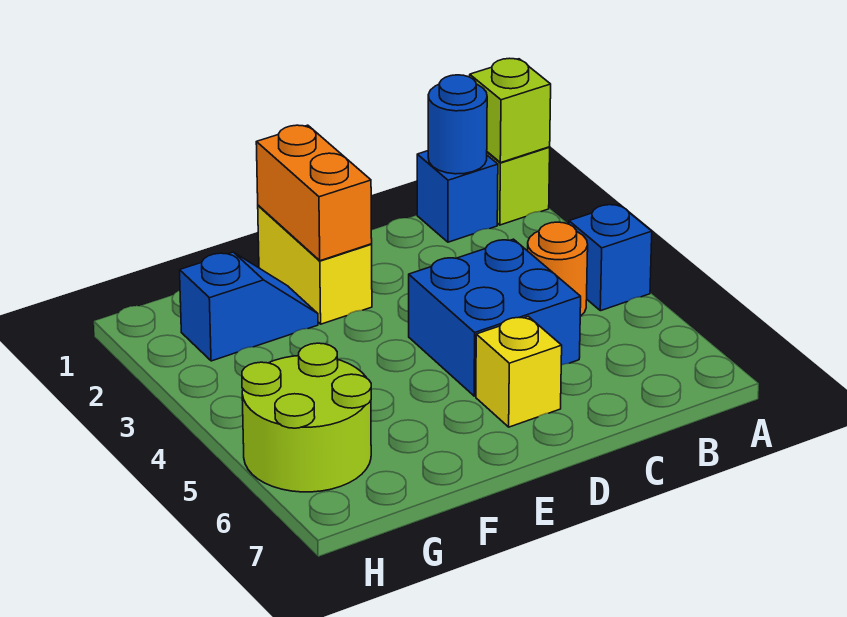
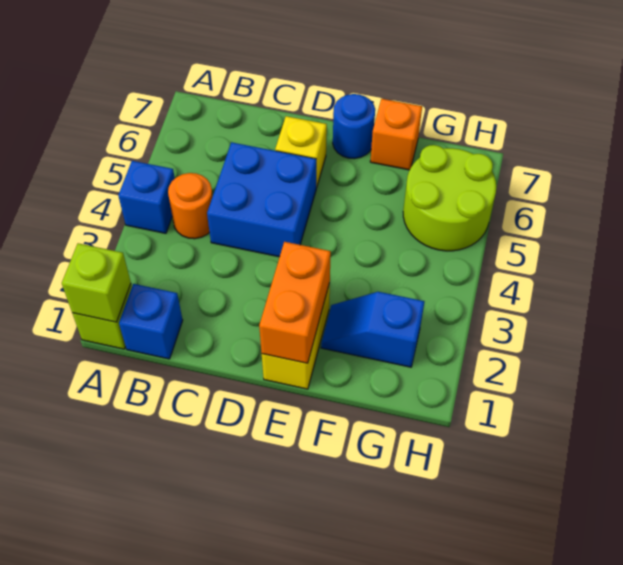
blue 1x1 round brick [428,75,487,174] -> blue 1x1 round brick moved to [333,94,375,159]
none -> orange 1x1 brick [370,99,422,170]

